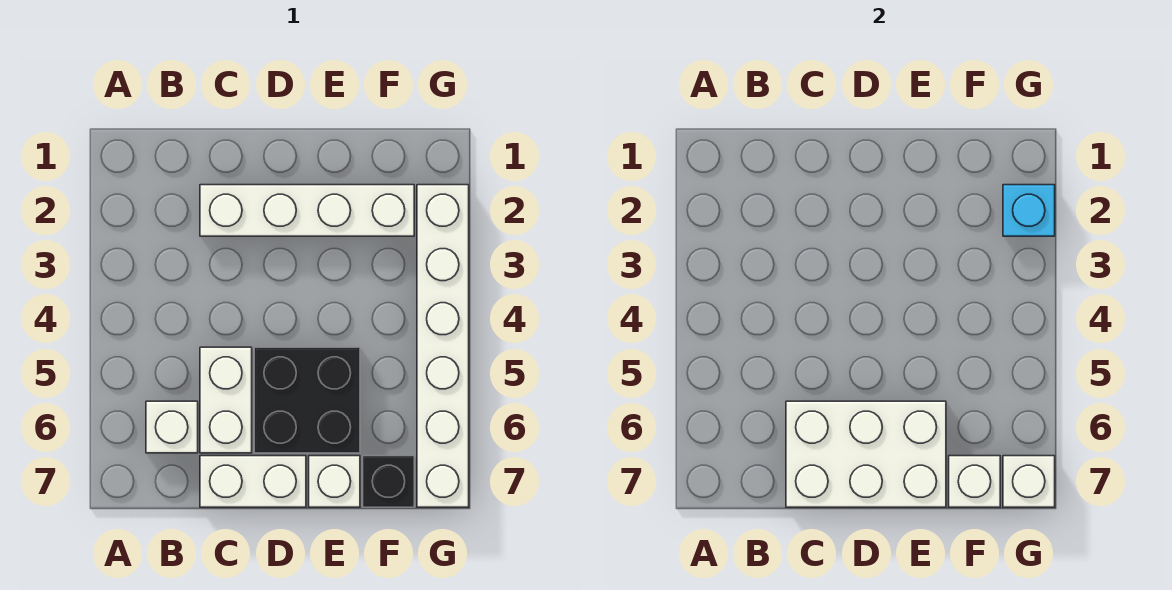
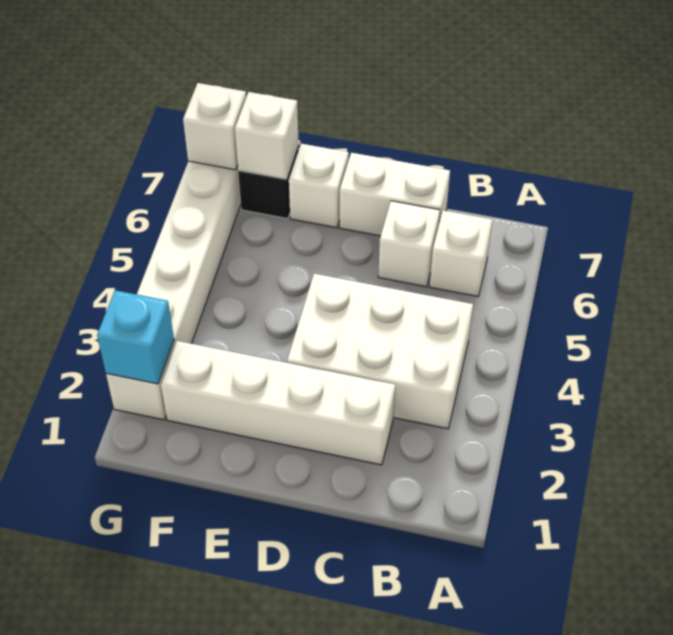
white 1x2 brick [200,347,252,453] -> white 1x1 brick [378,201,440,287]
white 2x3 brick [786,401,946,507] -> white 2x3 brick moved to [287,274,473,429]
black 2x2 brick [254,347,360,453] -> none

